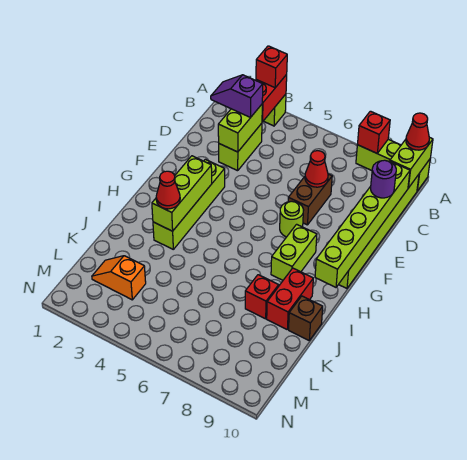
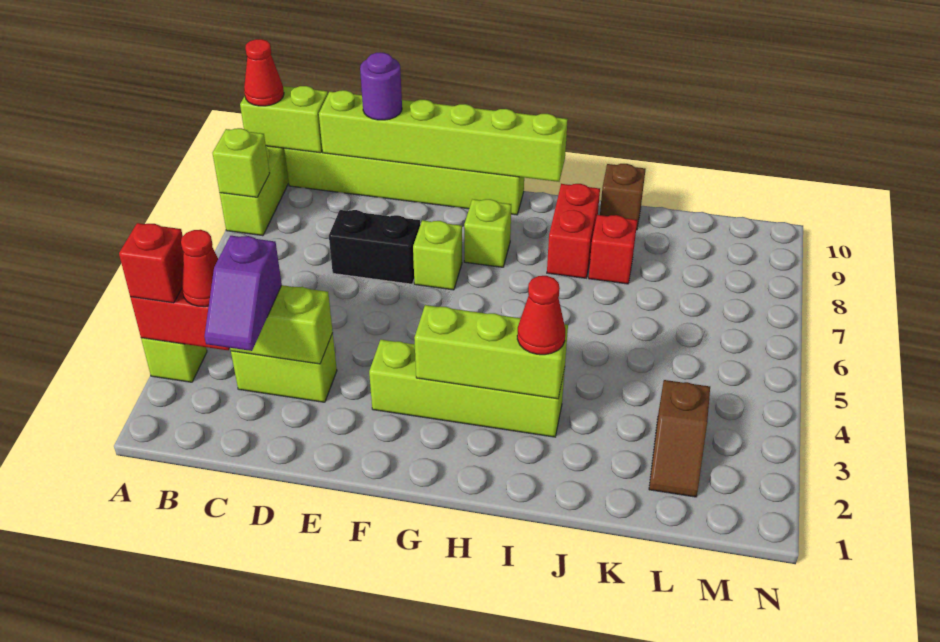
red 1x1 brick [357,111,390,153] -> lime 1x1 brick [213,128,270,197]
brown 1x2 brick [288,174,332,225] -> black 1x2 brick [329,210,420,284]
red 1x1 cone [305,151,328,187] -> red 1x1 cone moved to [181,230,218,307]
lime 1x1 round brick [280,202,303,237] -> lime 1x1 brick [413,220,462,290]
lime 1x2 brick [271,224,317,280] -> lime 1x1 brick [464,199,511,267]
red 1x2 brick [267,268,313,329] -> red 1x2 brick turned to [547,184,600,278]
orange 1x2 slope [92,256,146,300] -> brown 1x2 slope [649,380,710,497]

